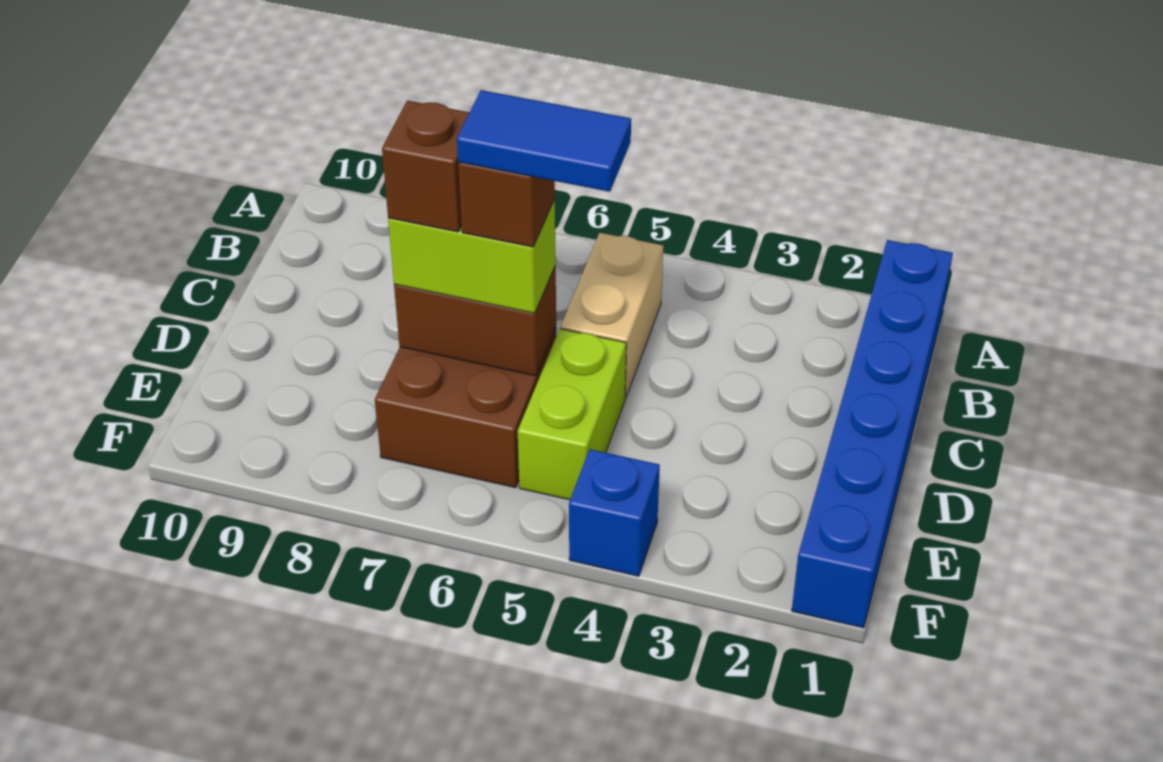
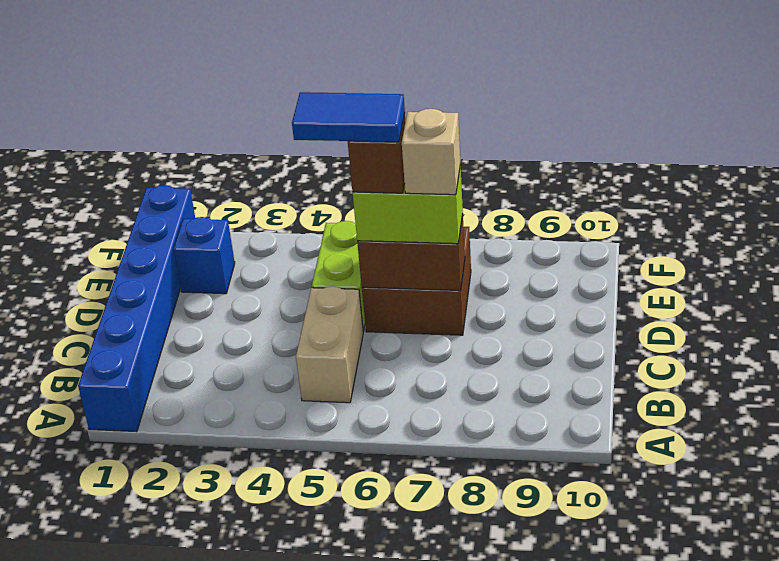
brown 1x1 brick [382,101,469,232] -> tan 1x1 brick [402,109,460,195]
blue 1x1 brick [569,449,660,576] -> blue 1x1 brick moved to [174,217,235,294]

